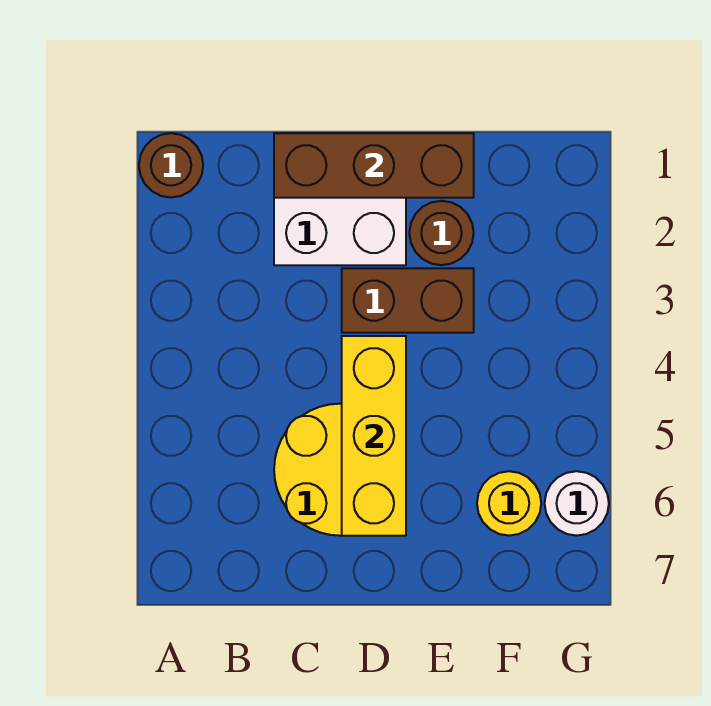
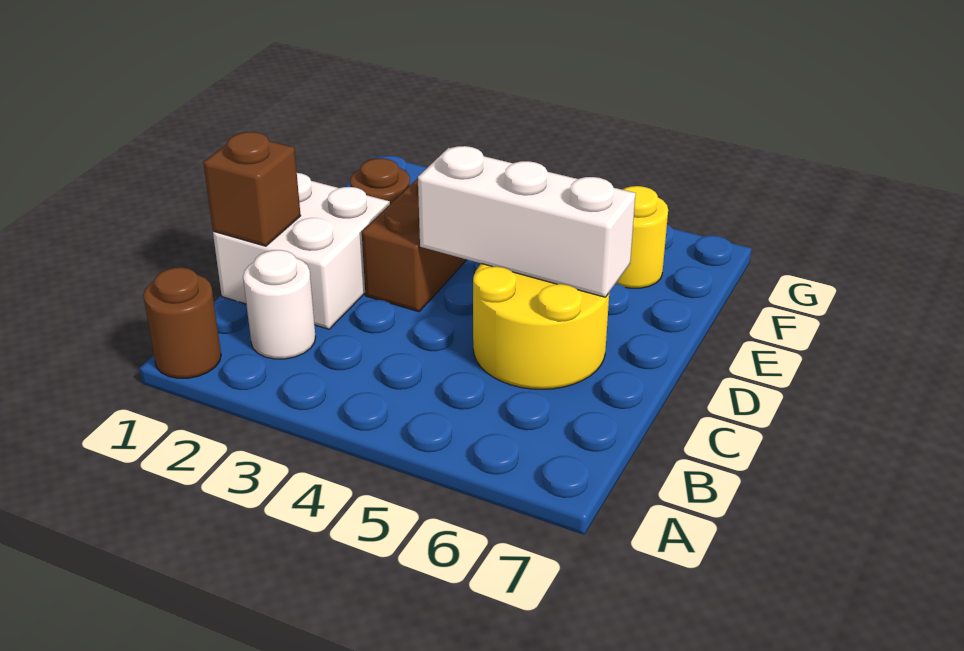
brown 1x3 brick [274,133,474,198] -> brown 1x1 brick [203,132,301,246]
yellow 1x3 brick [342,336,406,536] -> white 1x3 brick [418,146,636,297]
white 1x1 round brick [545,471,609,536] -> white 1x1 round brick moved to [243,250,315,359]

